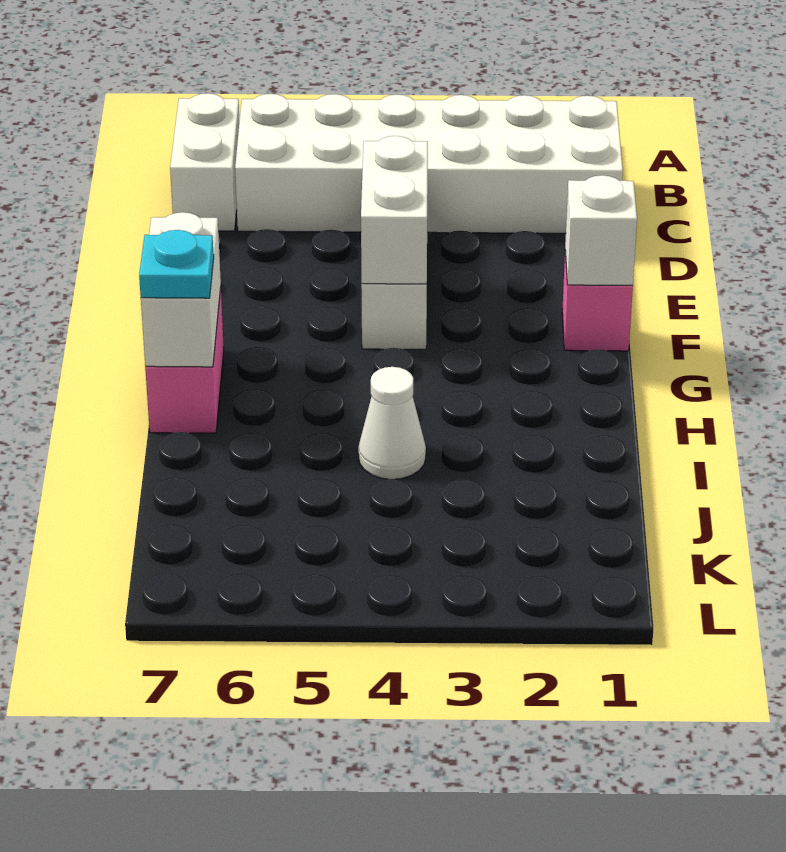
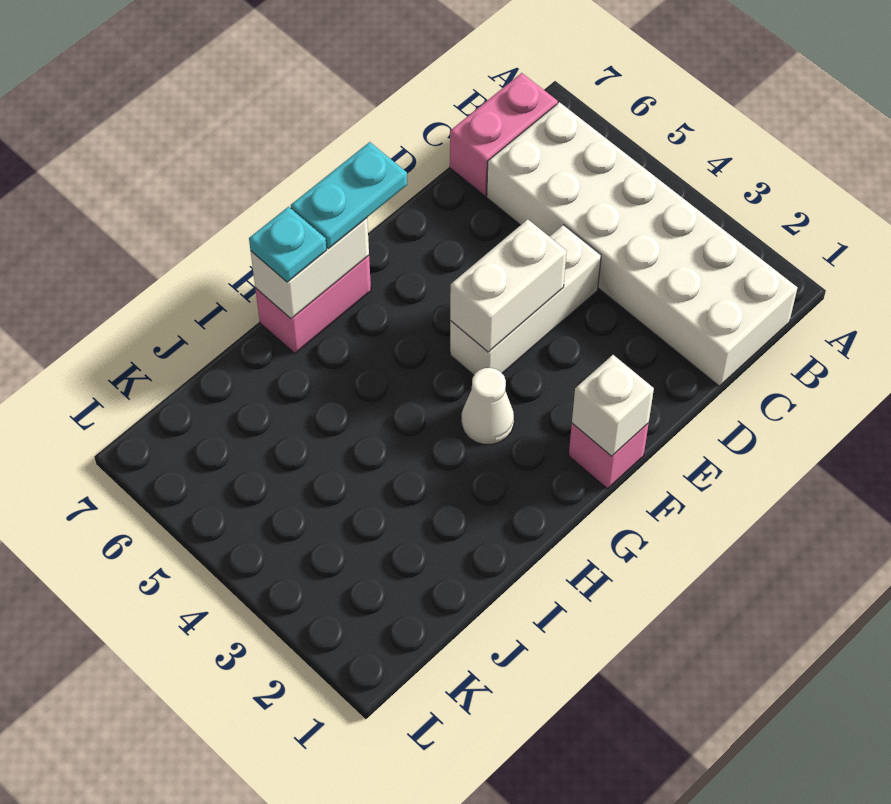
white 1x2 brick [170,93,239,231] -> pink 1x2 brick [450,73,558,196]
none -> cyan 1x2 plate [291,142,407,248]
white 1x1 cone [358,367,426,479] -> white 1x1 cone moved to [462,368,514,444]

